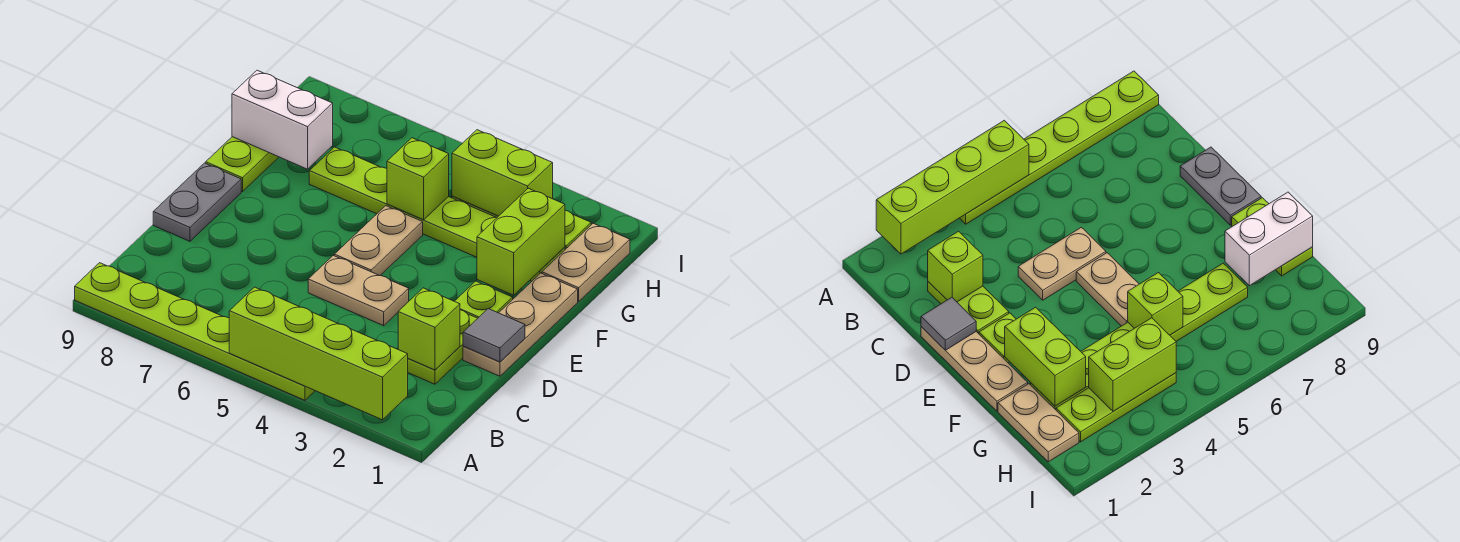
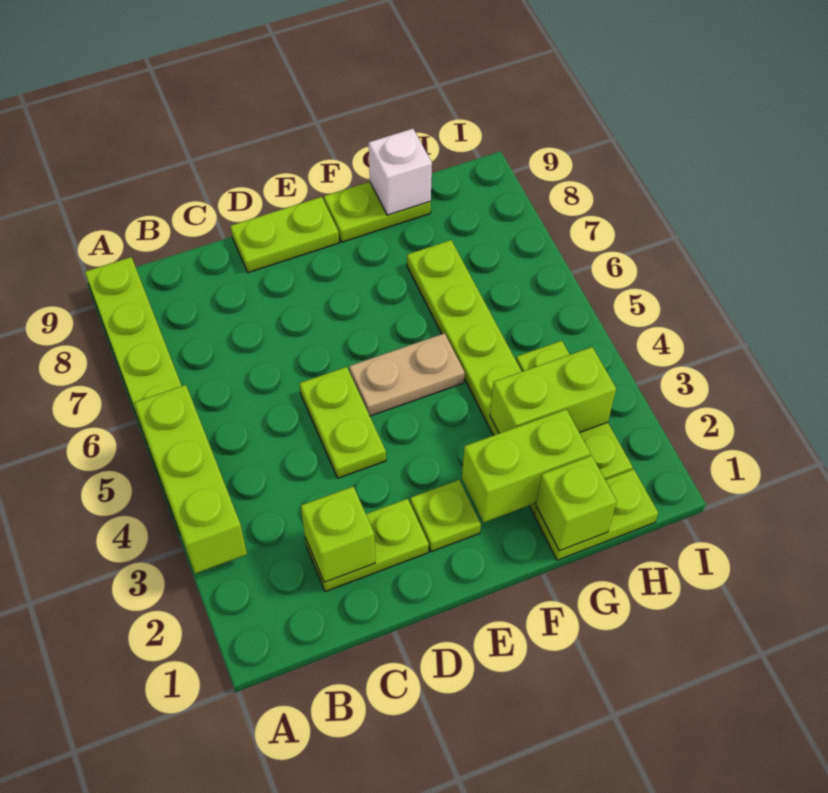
lime 1x4 brick [229,287,408,420] -> lime 1x3 brick [134,385,247,573]
tan 1x3 plate [463,273,578,376] -> none
grey 1x1 tile [463,309,525,362] -> none
tan 1x2 plate [308,255,409,326] -> lime 1x2 plate [299,367,386,478]
grey 1x2 plate [153,163,241,241] -> lime 1x2 plate [230,197,339,273]
tan 1x2 plate [542,223,630,302] -> lime 1x2 plate [534,469,658,560]
lime 1x1 brick [387,138,449,220] -> lime 1x1 brick moved to [536,456,617,551]
white 1x2 brick [232,70,333,169] -> white 1x1 brick [369,129,432,215]
lime 1x2 brick [452,130,553,216] -> lime 1x2 brick turned to [490,347,616,433]

